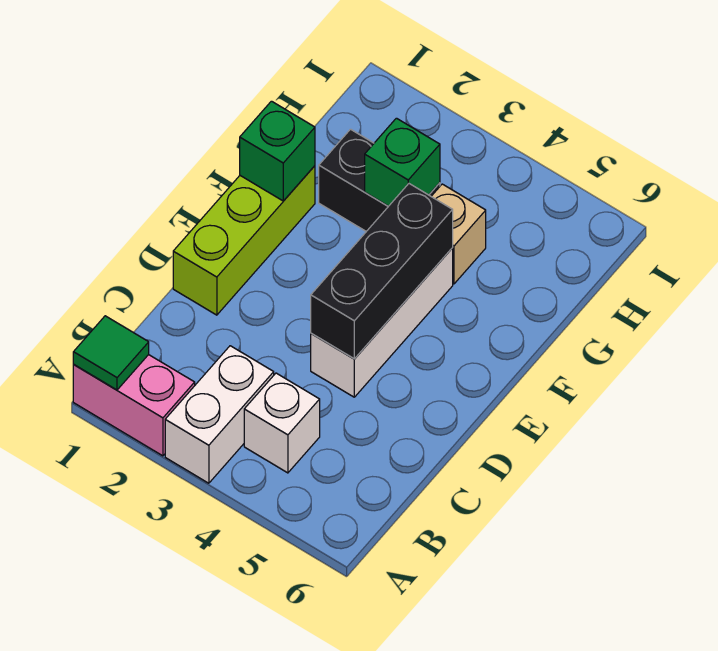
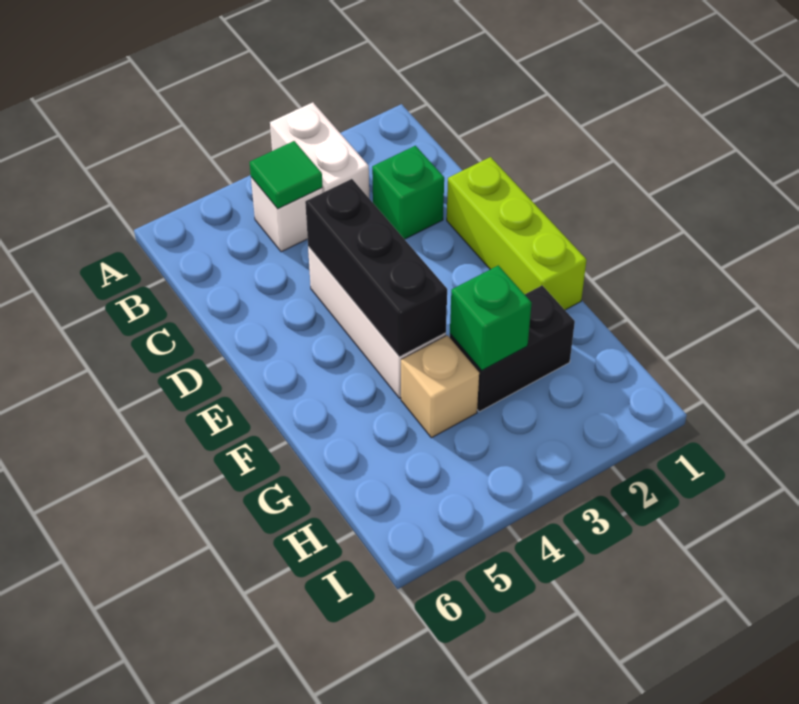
pink 1x2 brick [73,355,195,456] -> none
green 1x1 tile [73,316,149,390] -> green 1x1 tile moved to [250,141,322,209]
green 1x1 brick [240,101,315,201] -> green 1x1 brick moved to [372,146,444,239]

